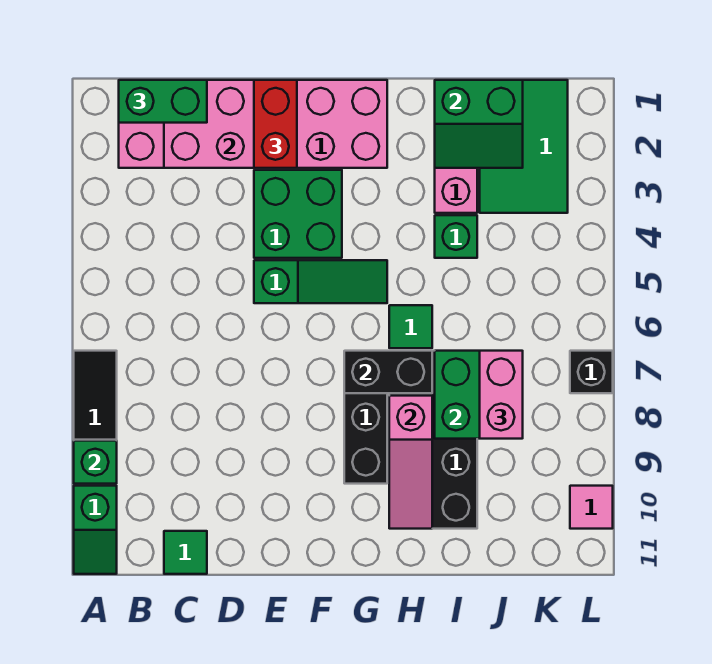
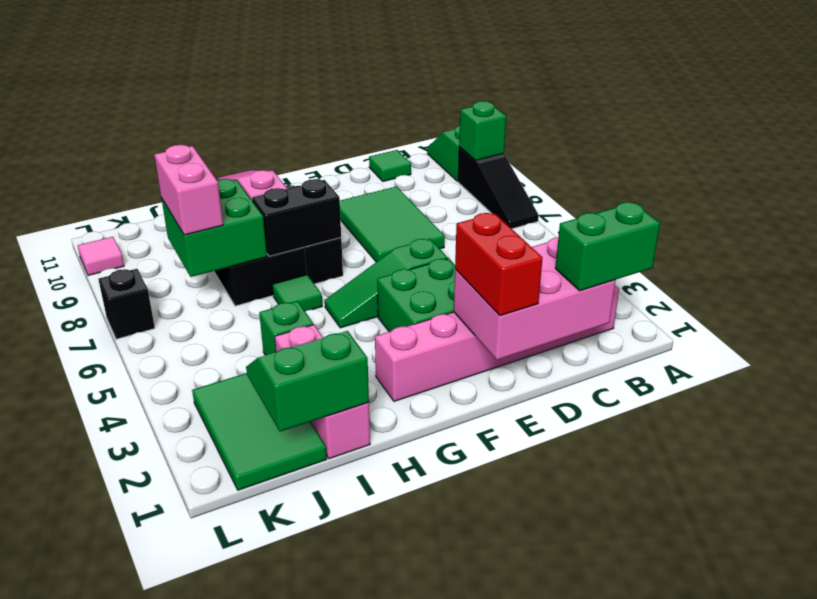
pink 2x6 brick [119,80,387,168] -> pink 1x6 brick [375,285,619,401]
none -> green 2x3 tile [340,187,445,262]

